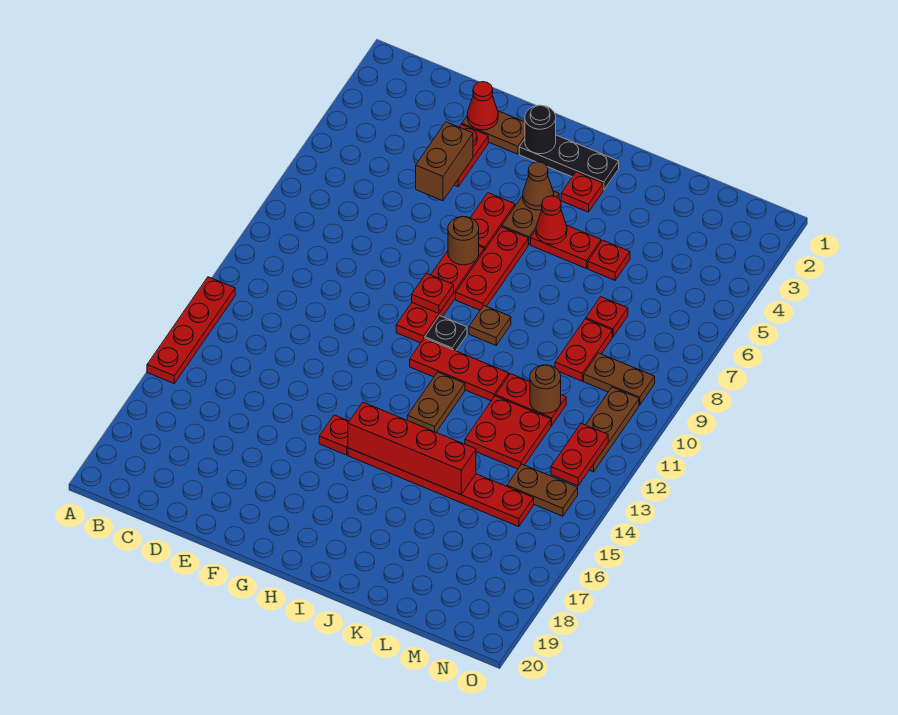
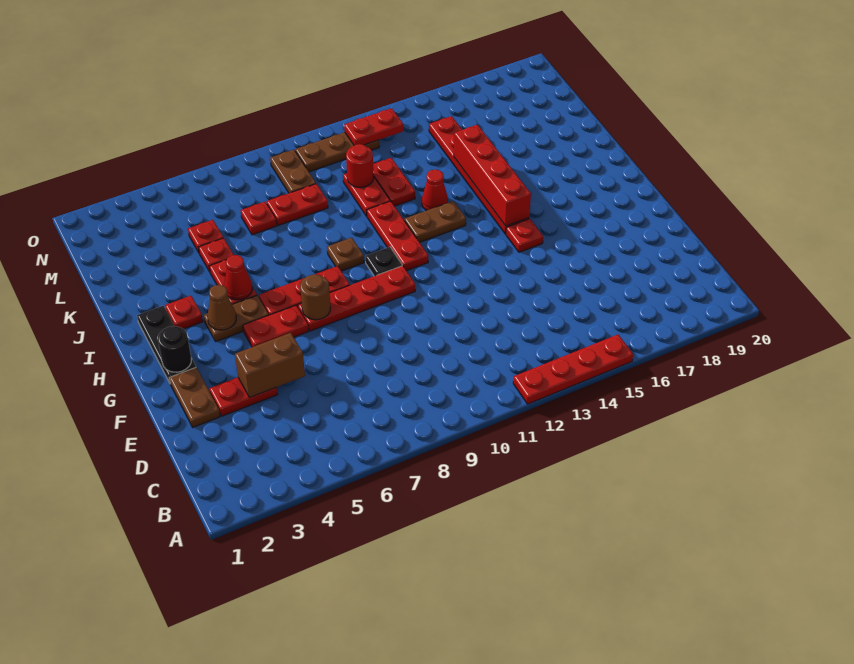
red 1x1 cone [467,82,498,130] -> red 1x1 cone moved to [422,170,448,211]
red 1x1 plate [412,273,454,314] -> red 1x1 plate moved to [188,220,223,253]
red 2x2 plate [465,396,551,469] -> red 1x2 plate [373,158,415,206]
brown 1x1 round brick [530,365,561,413] -> red 1x1 round brick [346,144,374,187]
brown 1x2 plate [507,464,578,516] -> none

